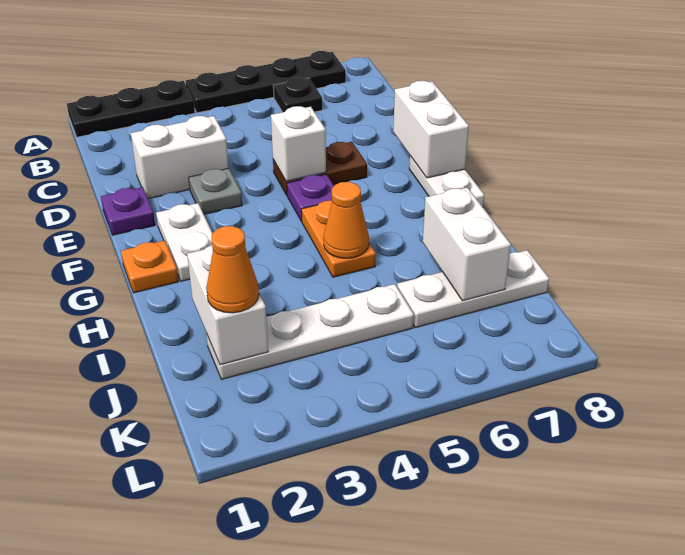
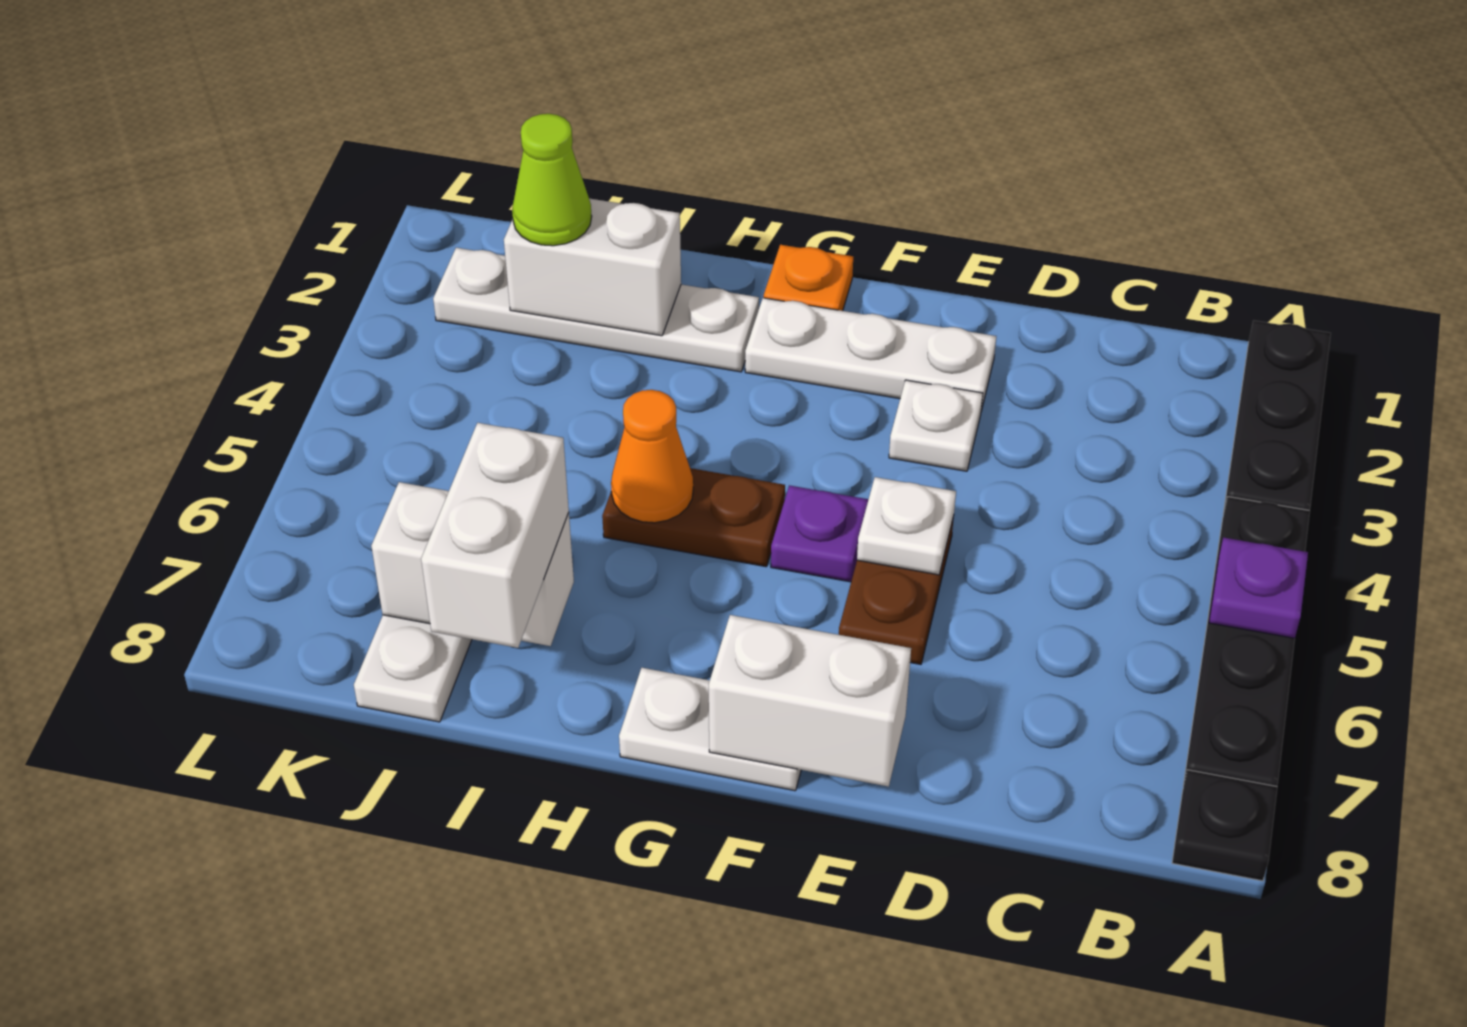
black 1x1 plate [273,77,322,112] -> black 1x1 plate moved to [1172,770,1277,881]
white 1x2 brick [131,116,229,199] -> white 1x2 brick moved to [421,423,569,648]
purple 1x1 plate [101,187,155,235] -> purple 1x1 plate moved to [1209,537,1308,638]
grey 1x1 plate [189,168,242,214] -> white 1x1 plate [889,380,983,471]
white 1x1 brick [271,106,326,181] -> white 1x1 plate [857,477,956,575]
white 1x2 plate [156,203,213,281] -> white 1x3 plate [745,298,996,411]
orange 1x2 plate [302,201,376,277] -> brown 1x2 plate [602,468,785,567]
white 1x4 plate [206,284,414,379] -> white 1x4 plate turned to [433,248,759,372]
orange 1x1 cone [206,226,259,313] -> lime 1x1 cone [512,114,592,246]

